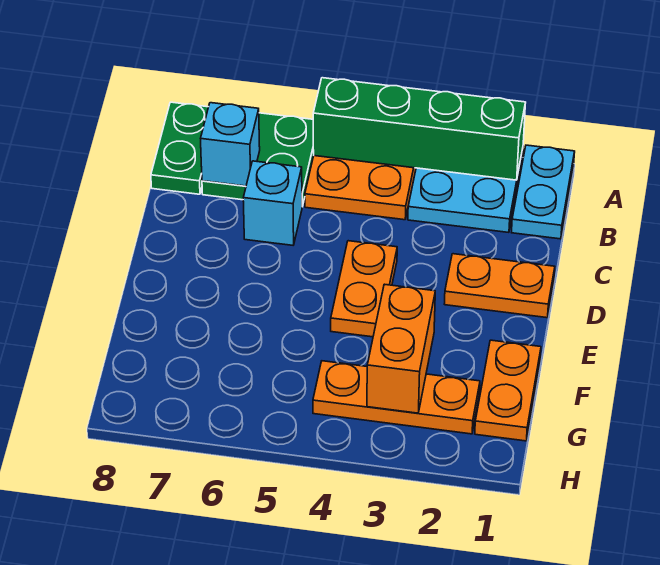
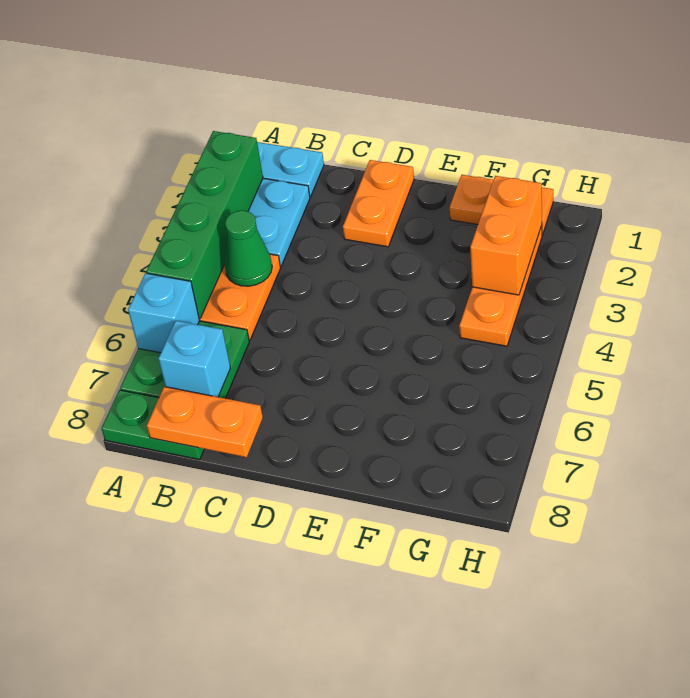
none -> green 1x1 cone [224,210,272,286]
cyan 1x1 brick [243,161,302,245] -> cyan 1x1 brick moved to [128,273,199,353]
orange 1x2 plate [331,241,397,337] -> orange 1x2 plate moved to [147,387,263,457]
orange 1x2 brick [367,284,435,413] -> orange 1x2 brick turned to [470,176,542,295]

